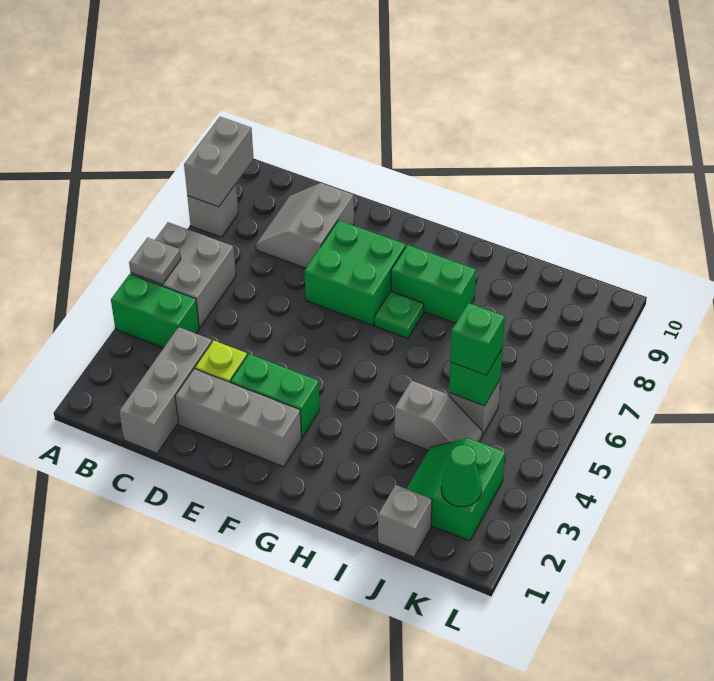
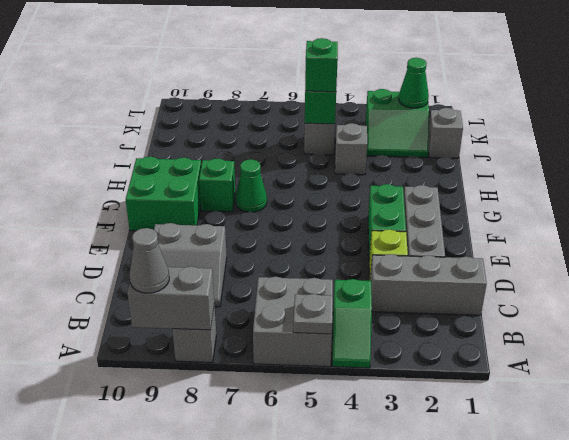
green 1x2 brick [111,274,199,348] -> green 1x2 slope [332,279,372,368]
none -> grey 1x1 cone [130,228,169,293]
green 2x2 brick [305,220,406,325] -> green 2x2 brick moved to [126,157,201,231]
green 1x1 plate [375,292,424,338] -> green 1x1 cone [236,159,267,212]
green 1x2 brick [391,245,476,323] -> green 1x1 brick [199,158,235,212]

